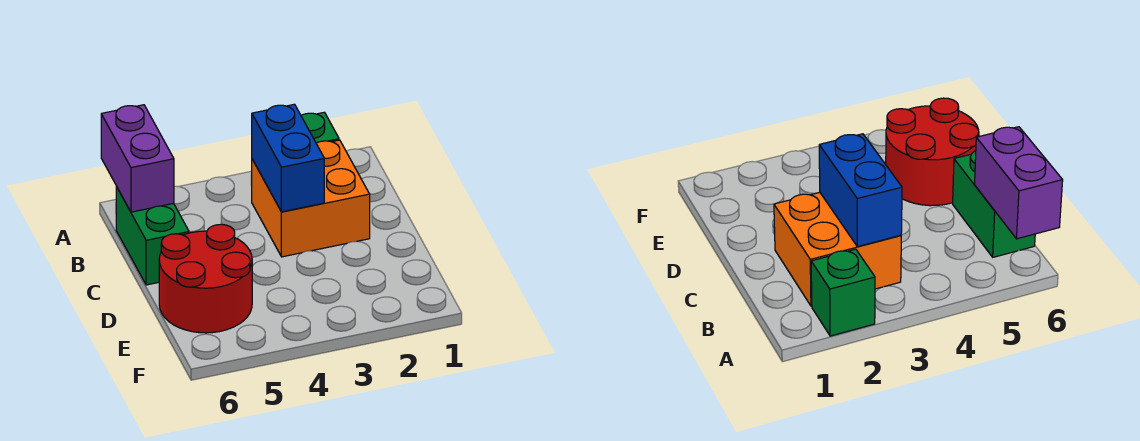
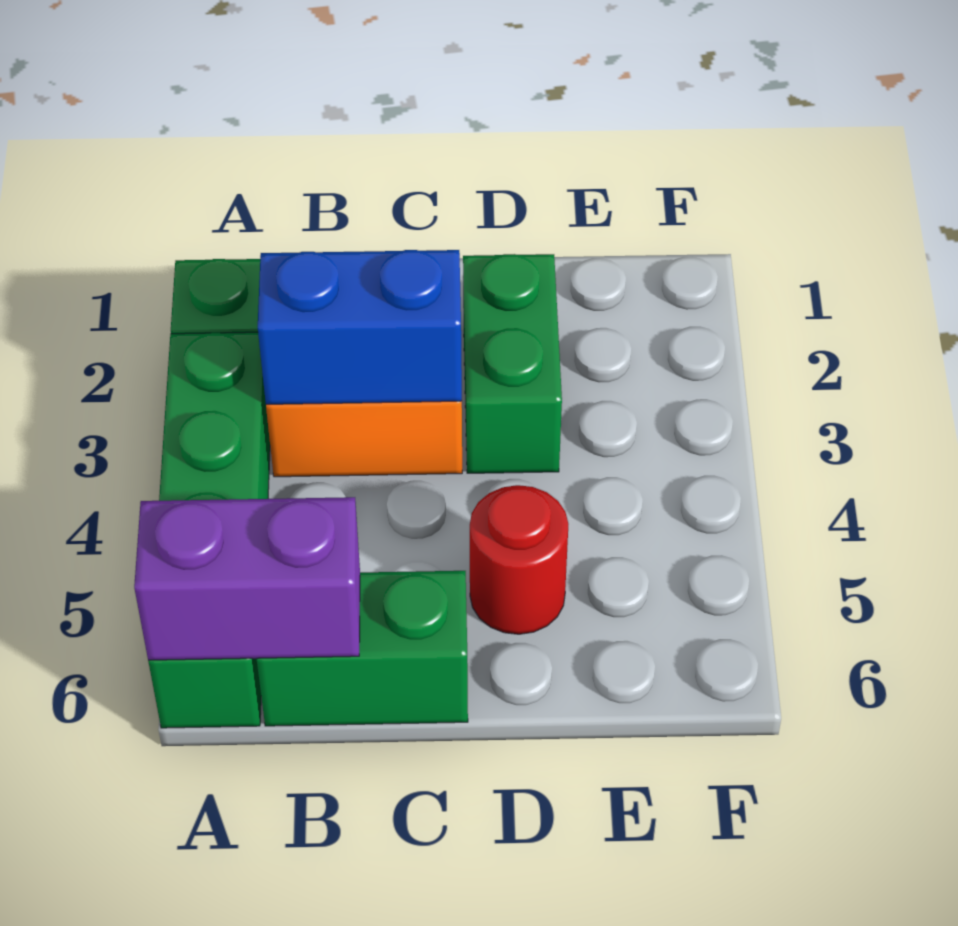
none -> green 1x4 brick [148,332,270,728]
none -> green 1x2 brick [463,254,562,473]
red 2x2 round brick [159,224,252,333] -> red 1x1 round brick [470,485,568,634]

